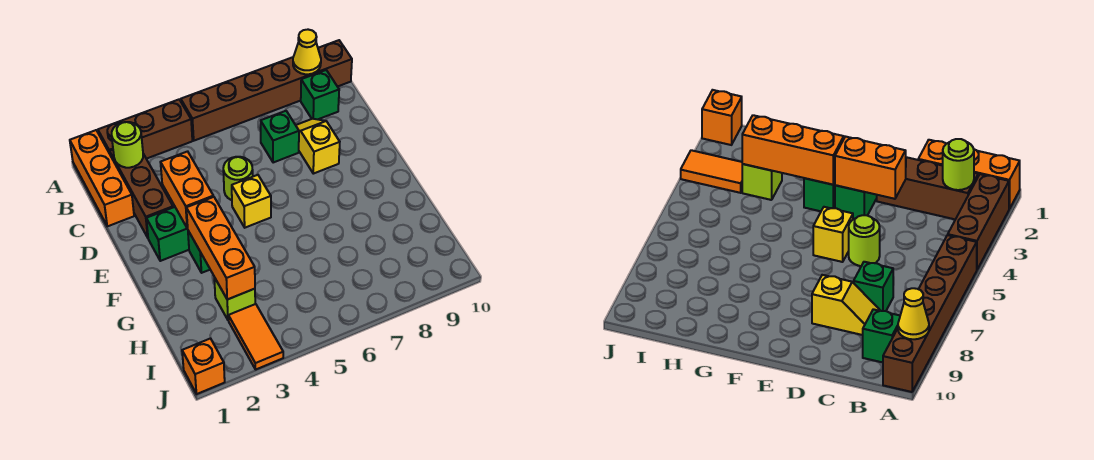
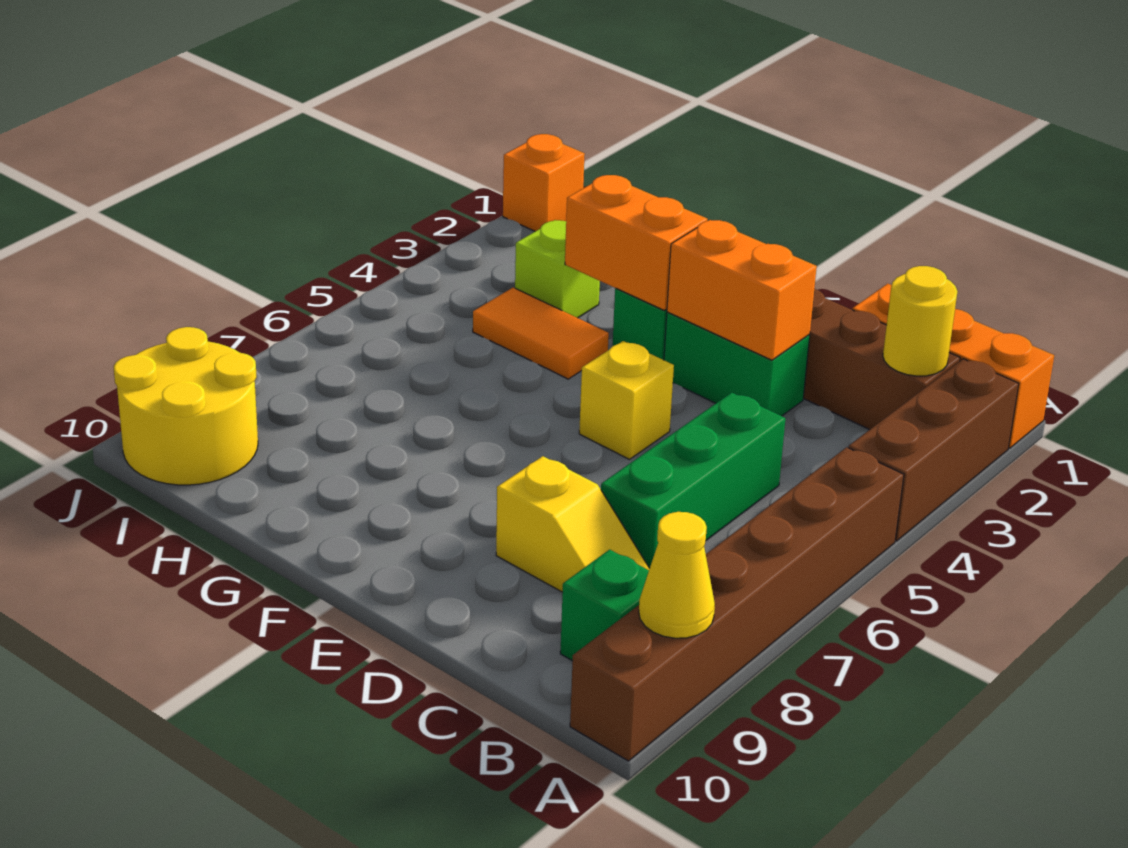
lime 1x1 round brick [112,122,143,168] -> yellow 1x1 round brick [883,266,958,376]
green 1x1 brick [261,111,299,163] -> green 1x3 brick [601,393,786,568]
lime 1x1 round brick [223,157,253,200] -> none
green 1x2 brick [146,207,189,261] -> green 1x2 brick turned to [664,312,810,416]
orange 1x3 brick [186,197,255,300] -> orange 1x2 brick [565,175,707,310]
orange 1x2 tile [228,304,283,370] -> orange 1x2 tile moved to [473,288,609,379]
none -> yellow 2x2 round brick [114,327,258,485]

